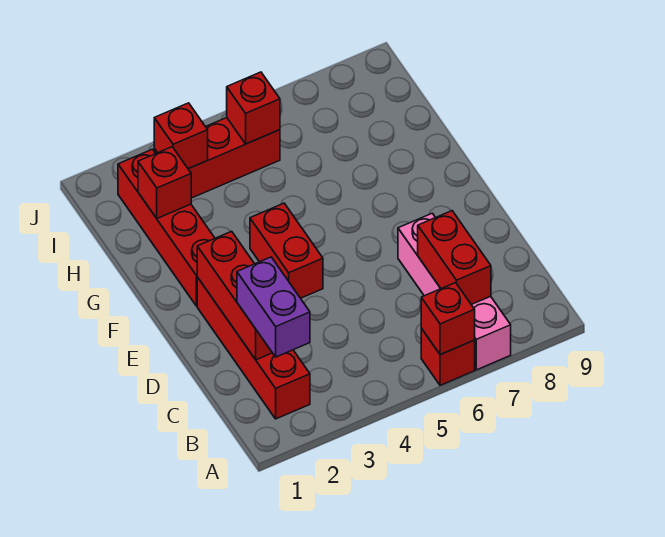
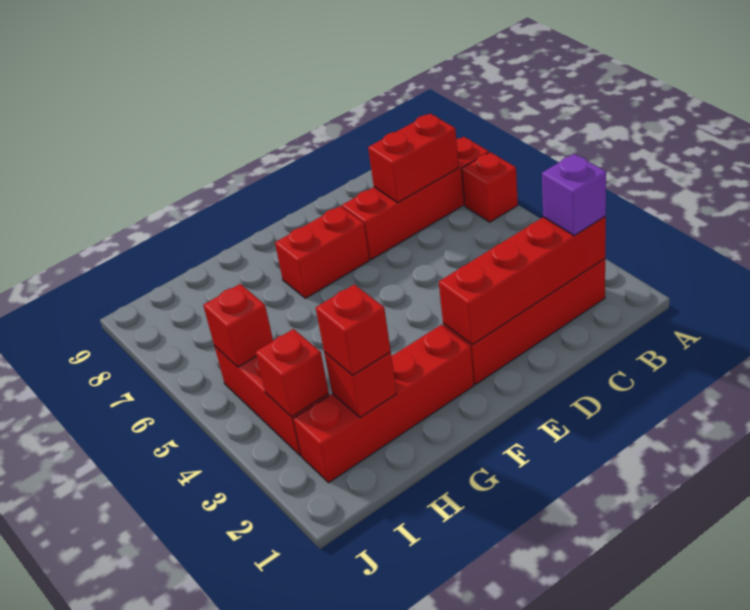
red 1x1 brick [421,283,475,355] -> red 1x1 brick moved to [316,284,391,376]
pink 1x4 brick [398,213,511,370] -> red 1x4 brick [342,137,489,260]
purple 1x2 brick [237,257,310,357] -> purple 1x1 brick [542,154,606,236]
red 1x3 brick [197,231,272,360] -> red 1x4 brick [439,217,606,345]
red 1x2 brick [250,203,323,298] -> red 1x2 brick moved to [275,206,369,298]

